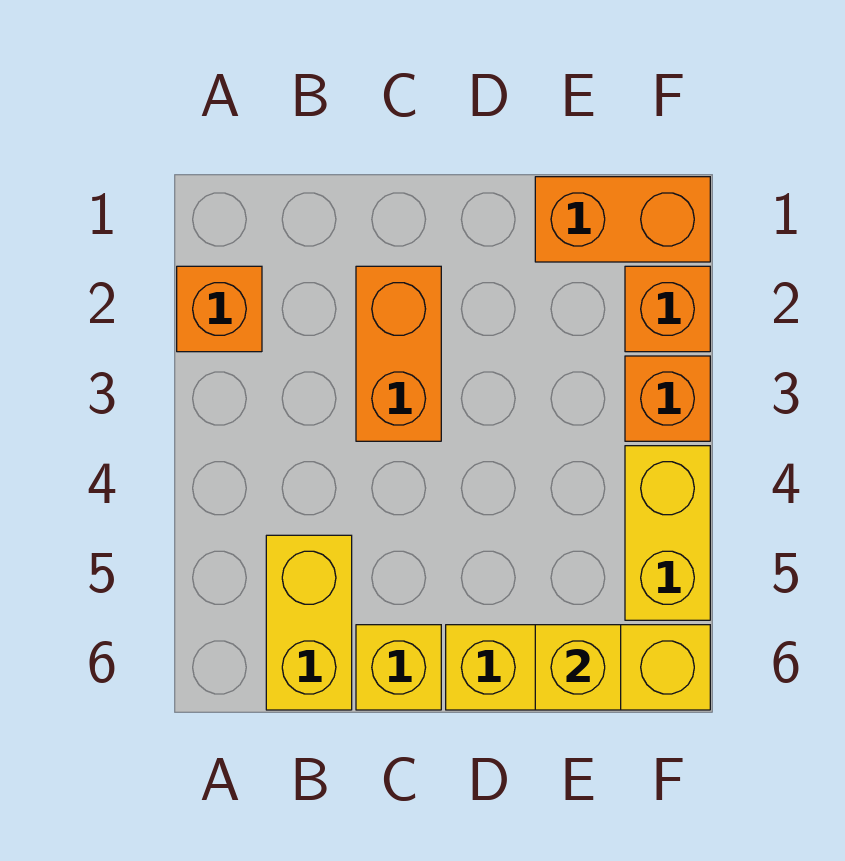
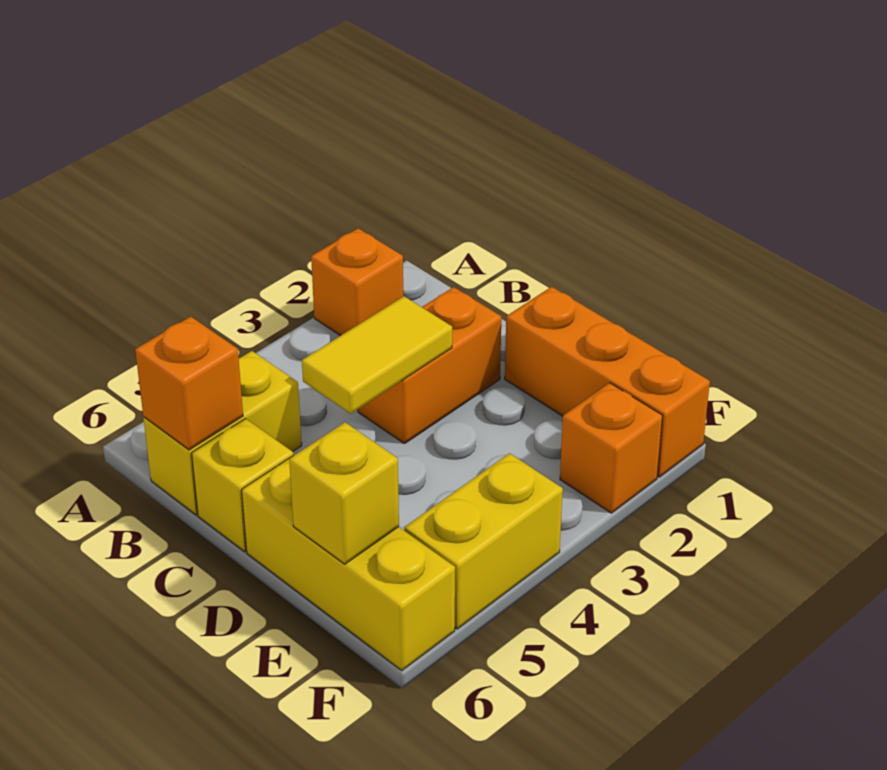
none -> yellow 1x2 tile [302,296,452,414]
orange 1x2 brick [535,177,710,262] -> orange 1x3 brick [505,287,710,477]
orange 1x1 brick [625,356,710,441] -> orange 1x1 brick moved to [135,316,243,450]

